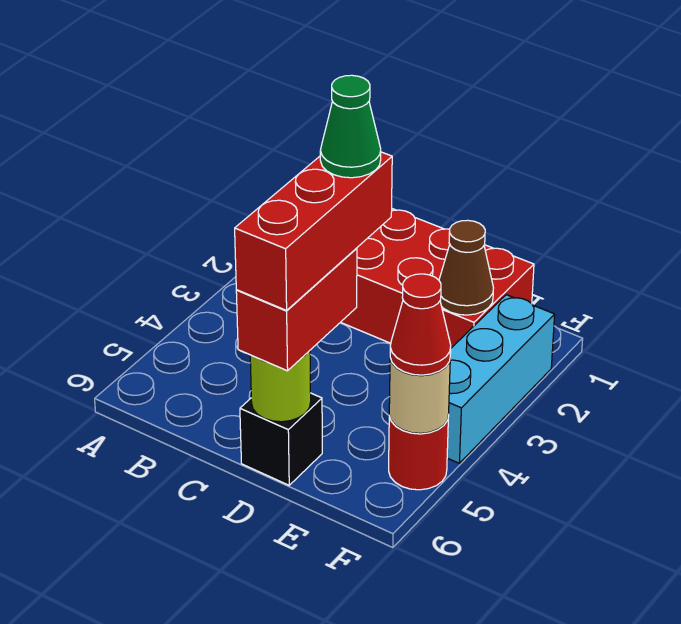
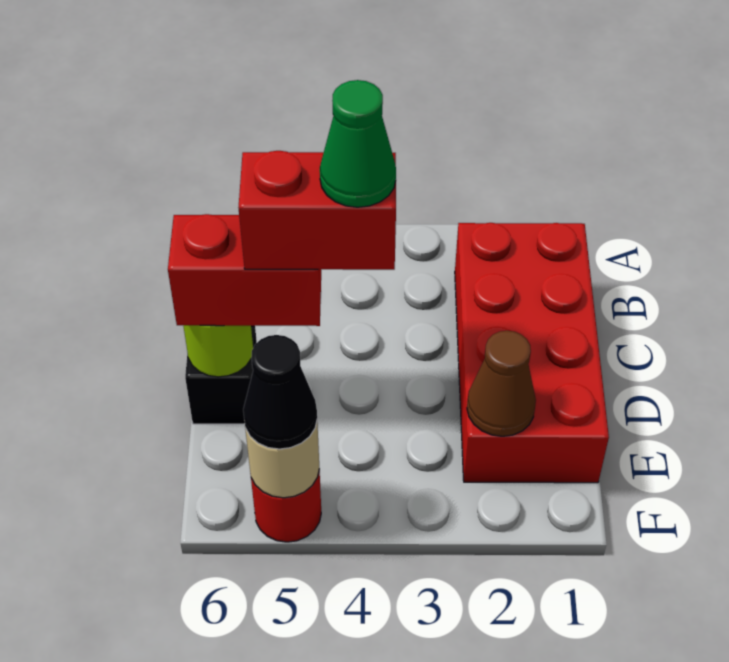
red 1x3 brick [235,152,392,310] -> red 1x2 brick [238,151,396,270]
cyan 1x3 brick [447,295,555,463] -> none
red 1x1 cone [390,274,451,375] -> black 1x1 cone [243,335,317,449]

